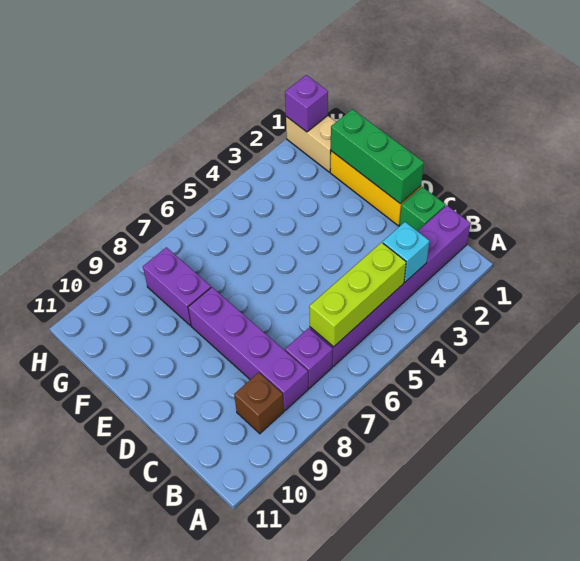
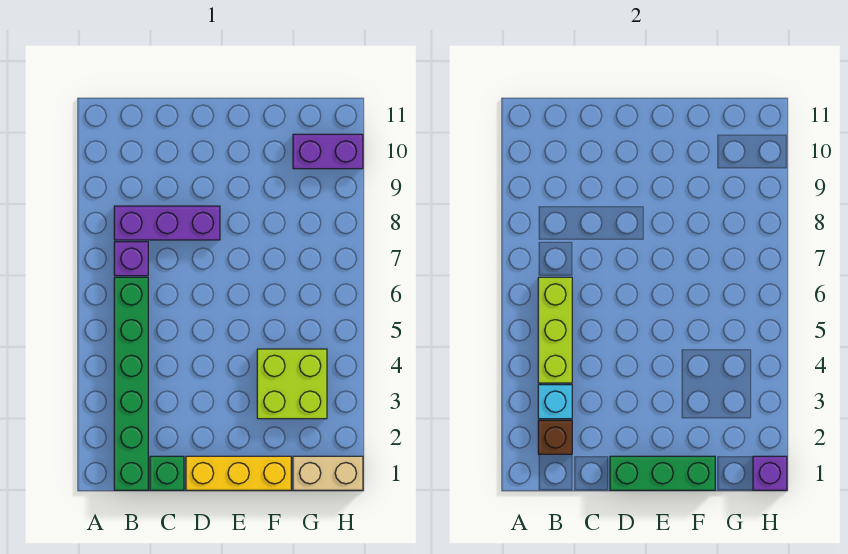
purple 1x6 brick [310,205,471,366] -> green 1x6 brick [114,277,148,490]
purple 1x4 brick [188,287,308,411] -> purple 1x3 brick [114,206,220,240]
brown 1x1 brick [234,372,284,434] -> brown 1x1 brick moved to [538,420,572,454]
none -> lime 2x2 brick [257,349,327,419]
purple 1x2 brick [143,247,211,326] -> purple 1x2 brick moved to [293,134,363,169]

